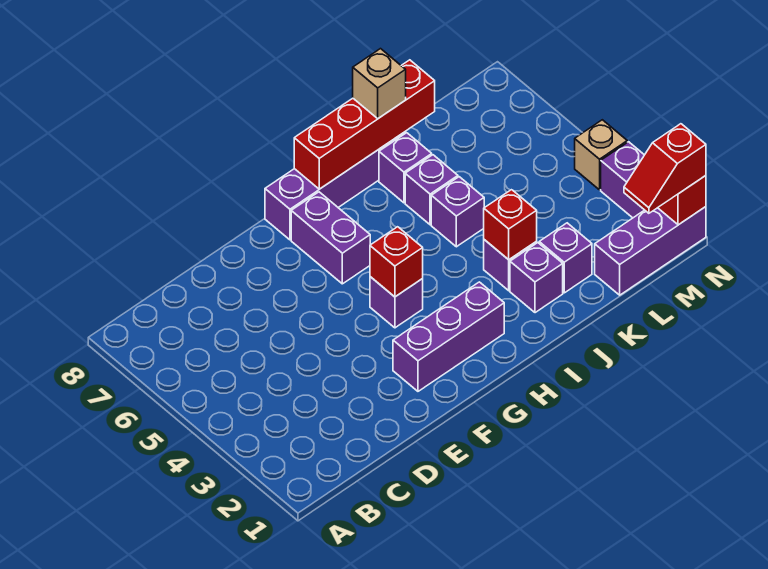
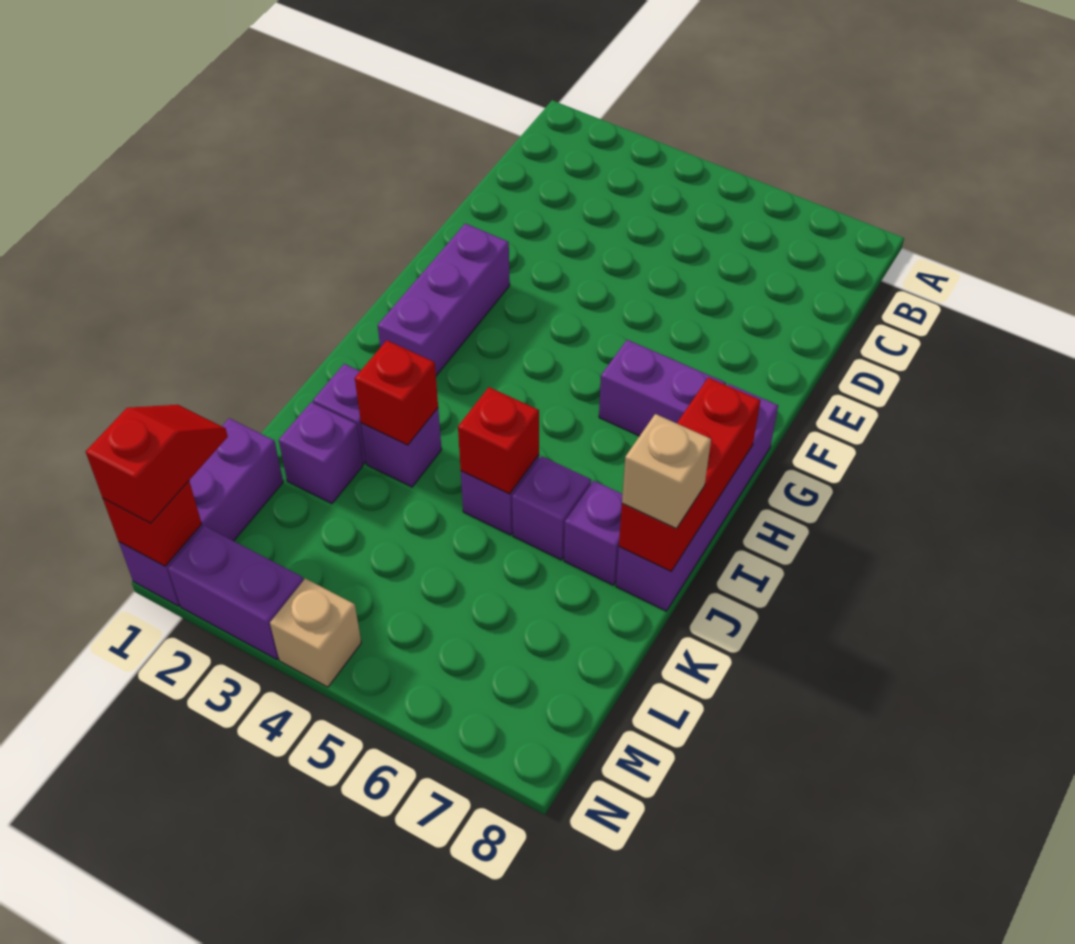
purple 1x1 brick [370,277,423,328] -> none
red 1x1 brick [370,227,423,297] -> red 1x1 brick moved to [458,387,539,494]
red 1x4 brick [294,60,435,189] -> red 1x3 brick [619,378,760,571]

